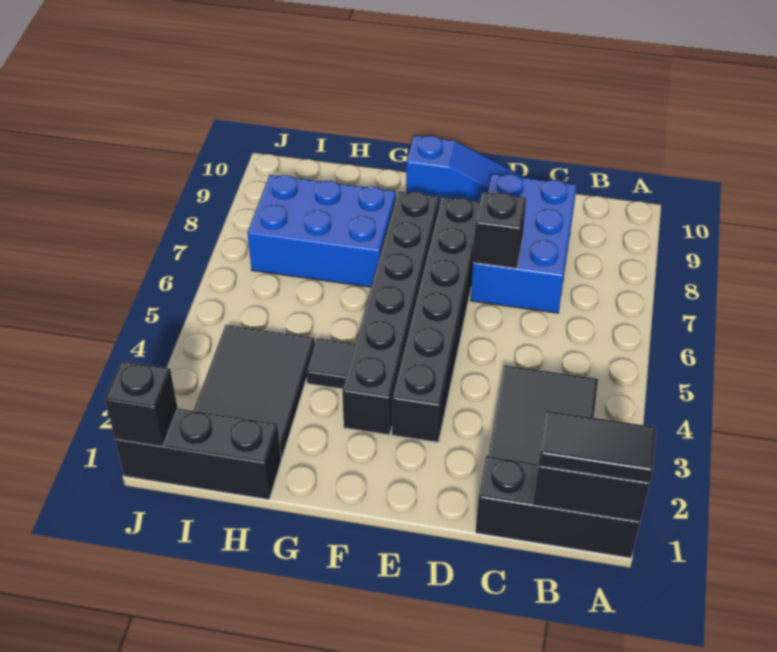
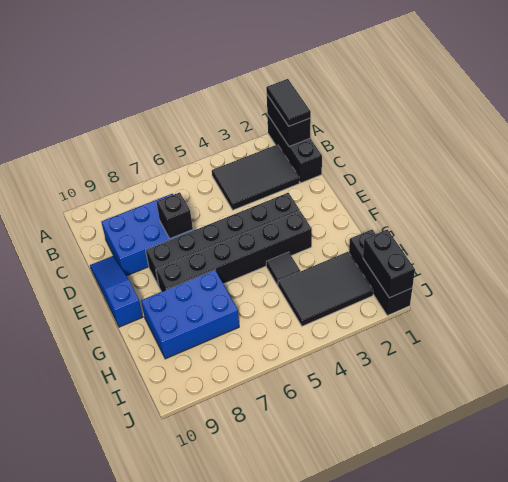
blue 2x3 brick [248,175,396,287] -> blue 2x3 brick turned to [141,270,239,359]
black 1x1 brick [105,361,178,447] -> black 1x2 brick [363,229,415,298]

